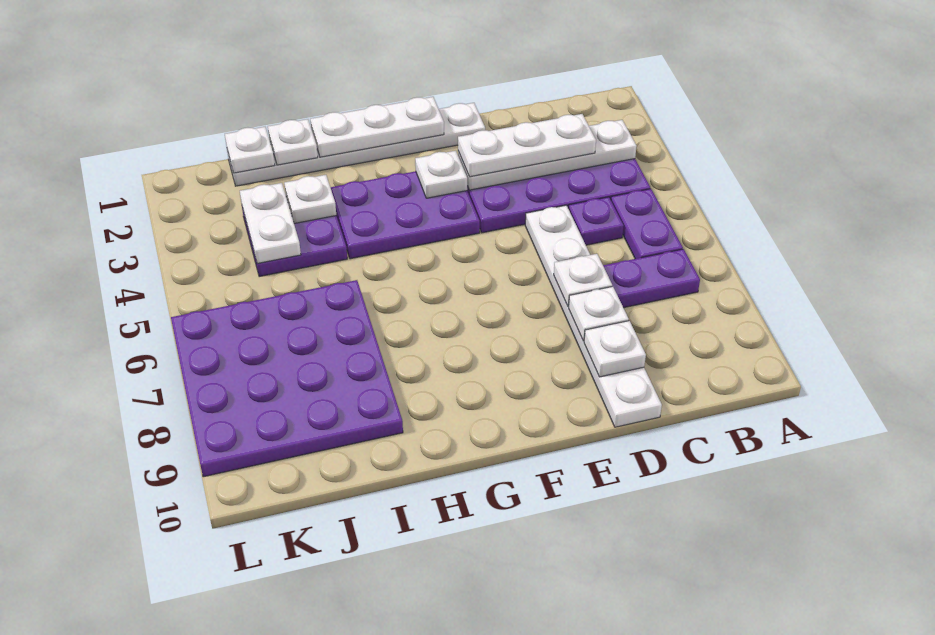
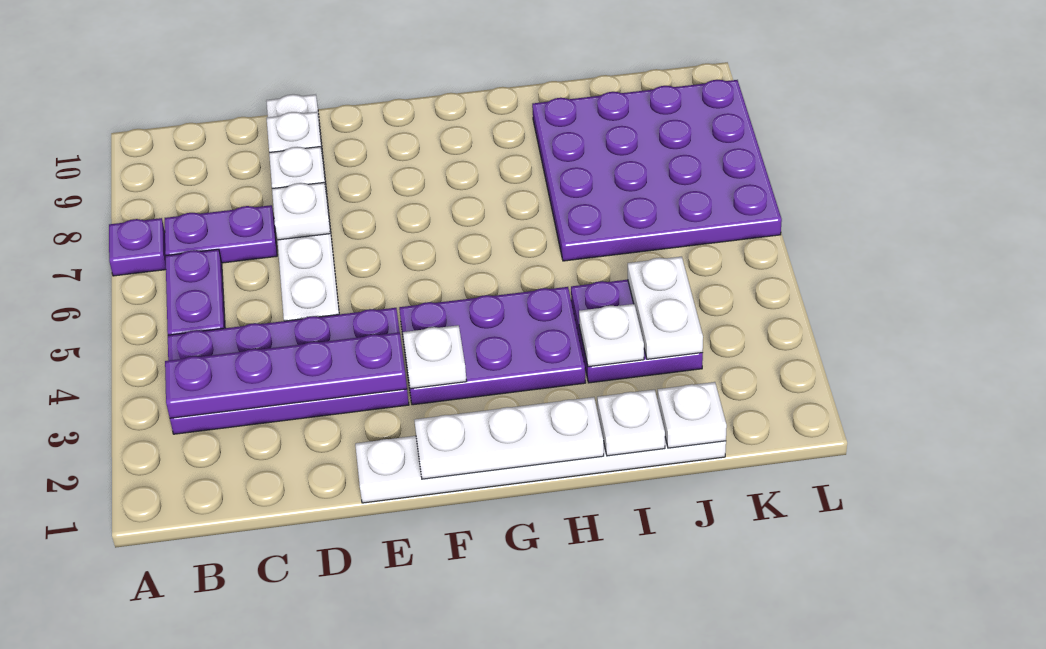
white 1x4 plate [458,120,637,190] -> purple 1x4 plate [165,332,407,418]
white 1x3 plate [458,114,596,177] -> none
purple 1x1 plate [568,197,624,245] -> purple 1x1 plate moved to [109,218,166,276]

